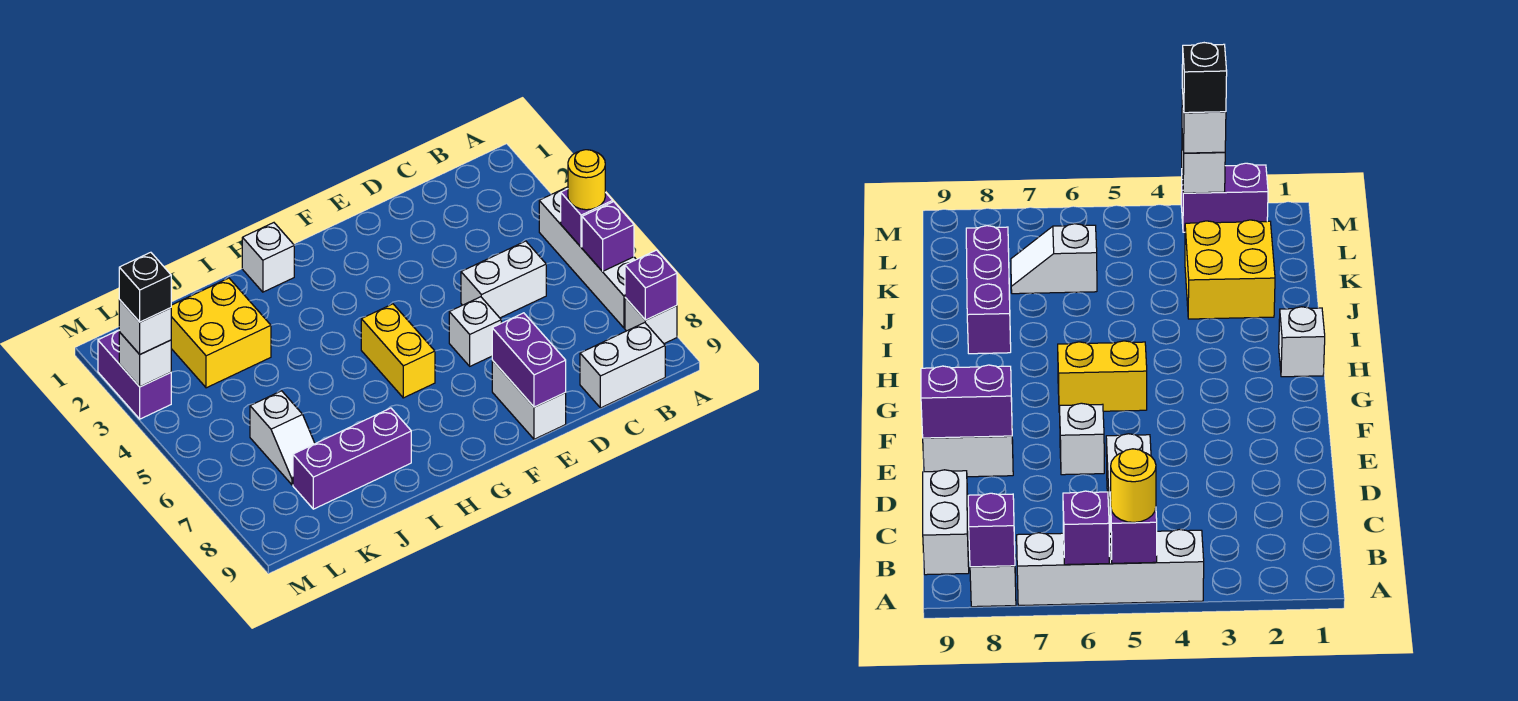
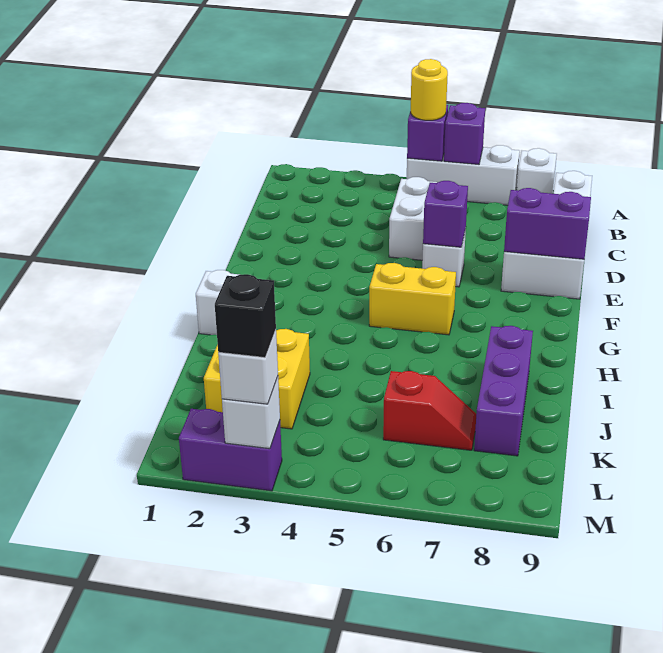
white 1x4 brick [539,187,636,328] -> white 1x3 brick [407,145,520,205]
purple 1x1 brick [625,250,677,320] -> purple 1x1 brick moved to [423,181,468,247]
white 1x2 slope [250,391,315,485] -> red 1x2 slope [383,371,476,450]

